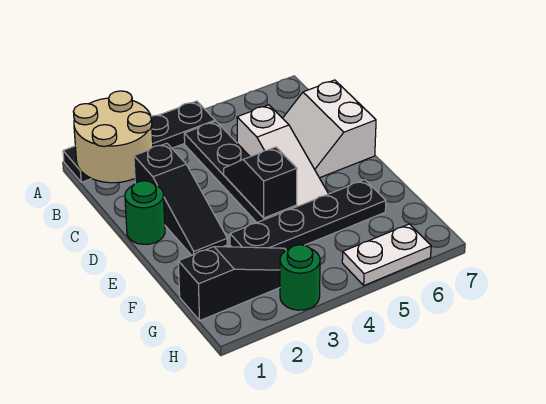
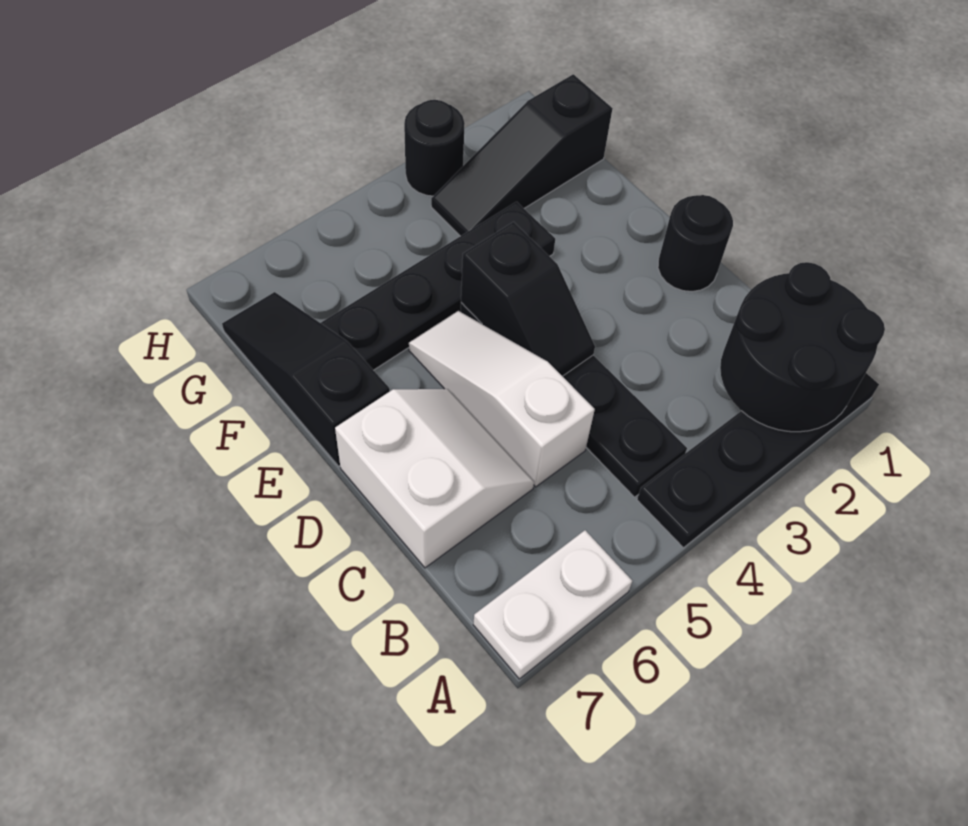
tan 2x2 round brick [73,91,153,183] -> black 2x2 round brick [720,262,885,432]
black 1x3 slope [134,143,227,255] -> black 1x3 slope moved to [222,292,390,466]
green 1x1 round brick [125,181,165,244] -> black 1x1 round brick [658,195,733,292]
green 1x1 round brick [280,245,320,310] -> black 1x1 round brick [404,100,465,196]
white 1x2 plate [342,224,431,285] -> white 1x2 plate moved to [473,530,632,679]

